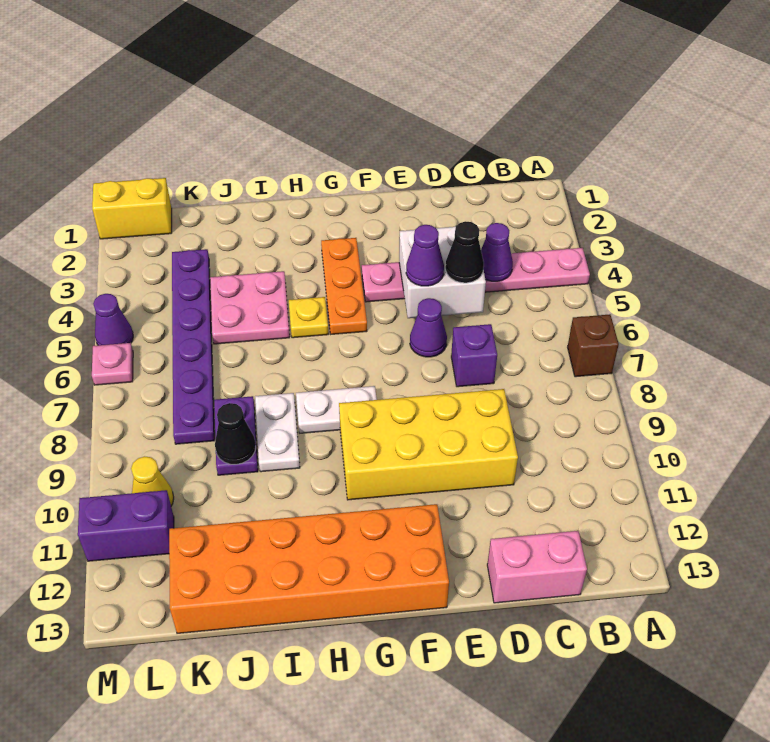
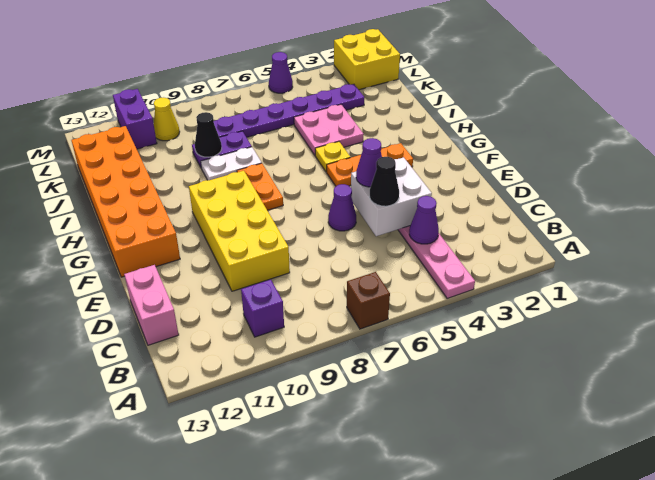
purple 1x1 brick [451,324,497,387] -> purple 1x1 brick moved to [241,279,284,337]
white 1x2 plate [296,386,377,433] -> orange 1x2 plate [237,163,283,210]
yellow 1x2 brick [92,178,172,239] -> yellow 2x2 brick [334,29,400,90]
pink 1x1 plate [92,343,133,385] -> none

